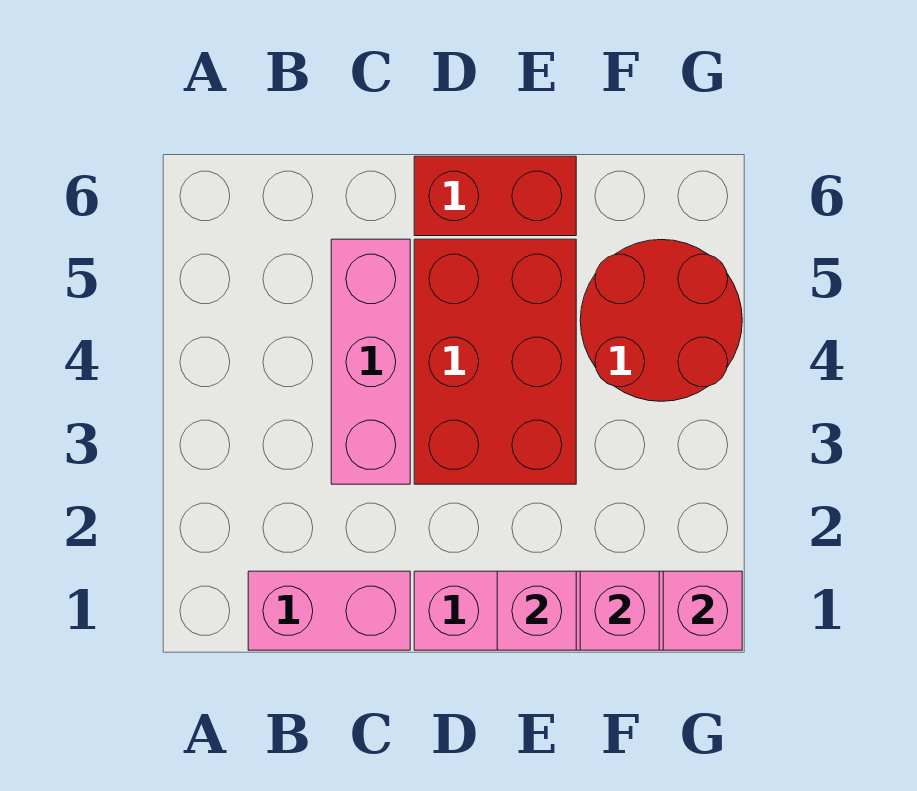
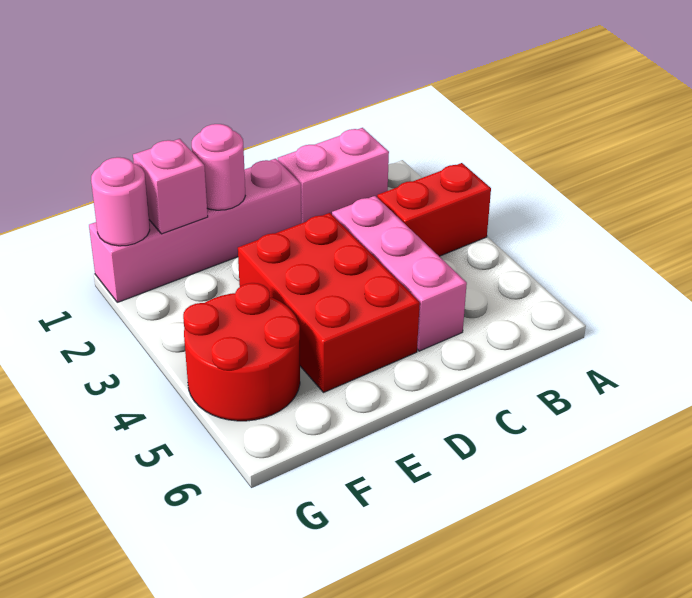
red 1x2 brick [414,156,576,236] -> red 1x2 brick moved to [377,163,491,256]
pink 1x1 brick [497,571,576,650] -> pink 1x1 round brick [192,124,245,210]
pink 1x1 brick [663,571,742,650] -> pink 1x1 round brick [91,157,150,246]

